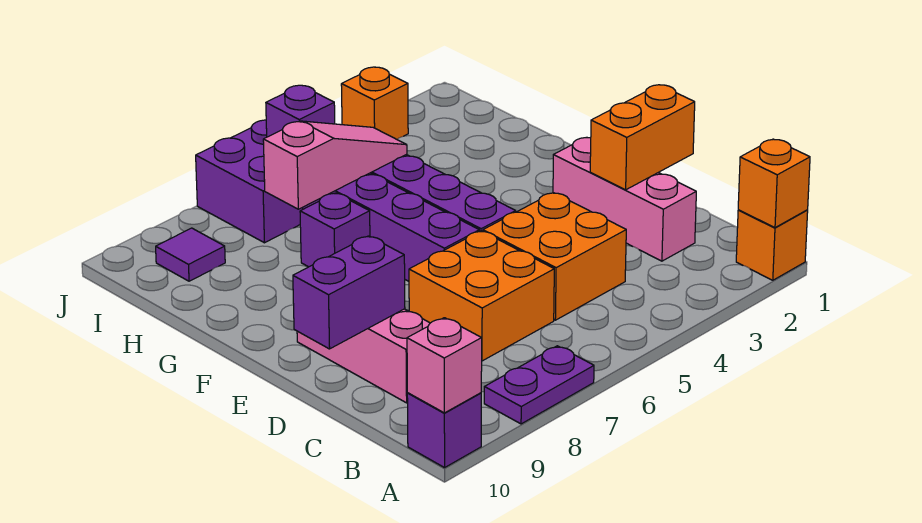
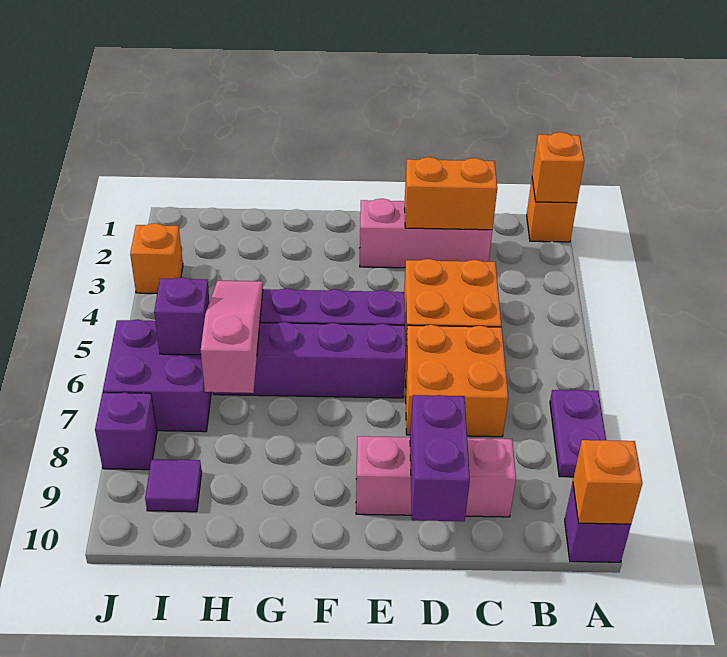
pink 1x1 brick [407,318,482,413] -> orange 1x1 brick [573,440,642,524]
orange 1x2 brick [590,85,695,190] -> orange 1x2 brick turned to [405,157,497,230]
purple 1x1 brick [300,193,370,267] -> purple 1x1 brick moved to [95,392,157,470]

